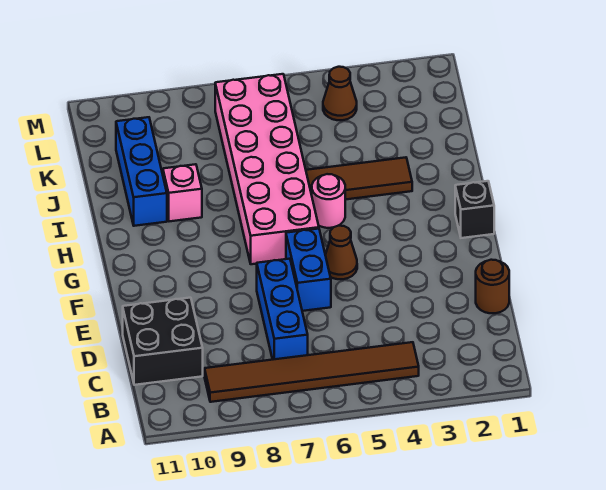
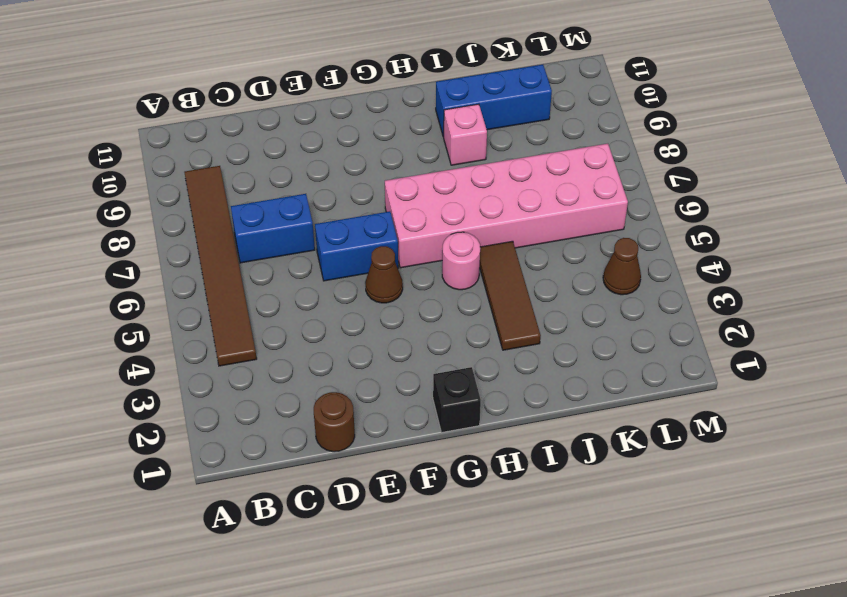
blue 1x3 brick [257,259,308,360] -> blue 1x2 brick [231,194,315,263]
black 2x2 brick [123,298,203,385] -> none

